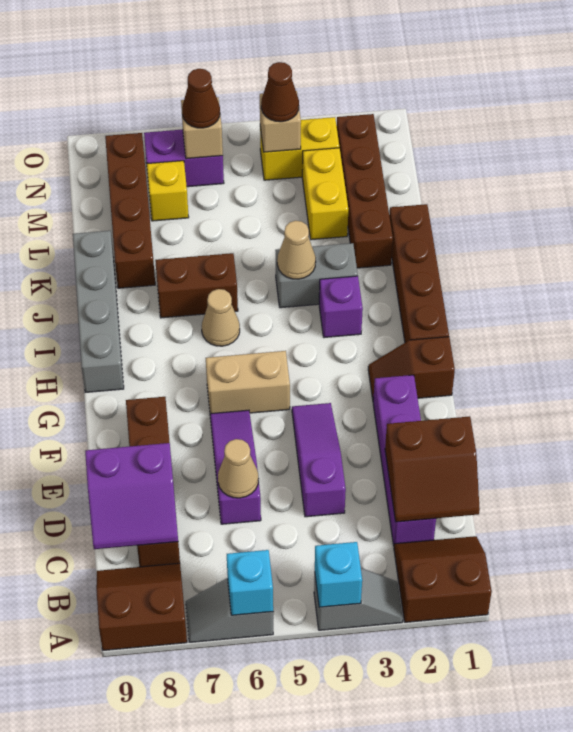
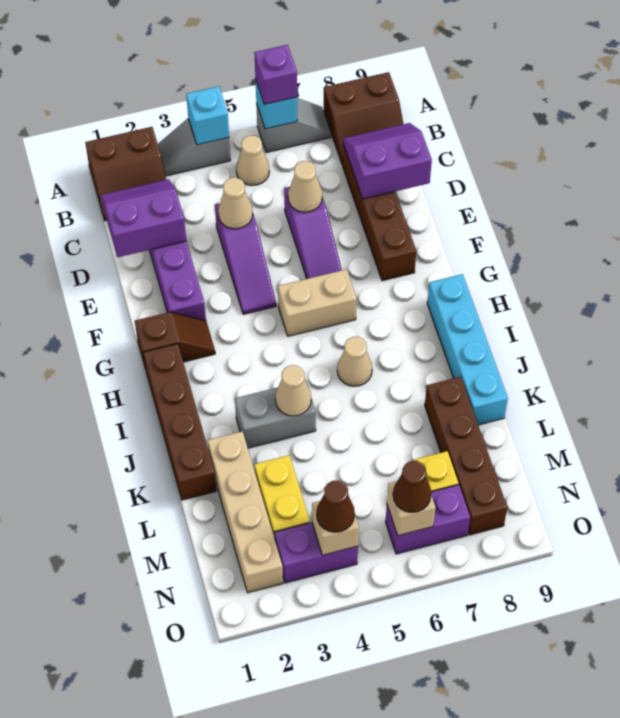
none -> tan 1x1 cone [236,136,269,185]
brown 2x2 slope [385,416,480,522] -> purple 2x2 slope [101,179,186,257]
none -> tan 1x1 cone [218,178,253,229]
grey 1x4 brick [73,231,124,392] -> cyan 1x4 brick [427,274,508,425]
purple 1x1 brick [319,276,363,337] -> purple 1x1 brick moved to [254,45,297,104]
brown 1x2 brick [155,253,238,318] -> none
brown 1x4 brick [337,114,393,268] -> tan 1x4 brick [208,432,283,593]
yellow 1x2 brick [260,117,339,180] -> purple 1x2 brick [274,523,358,583]

